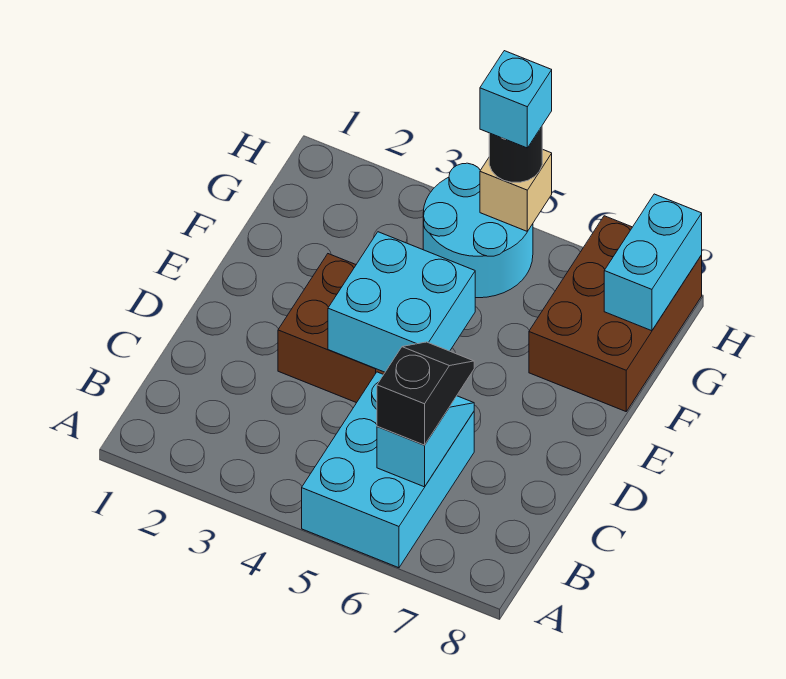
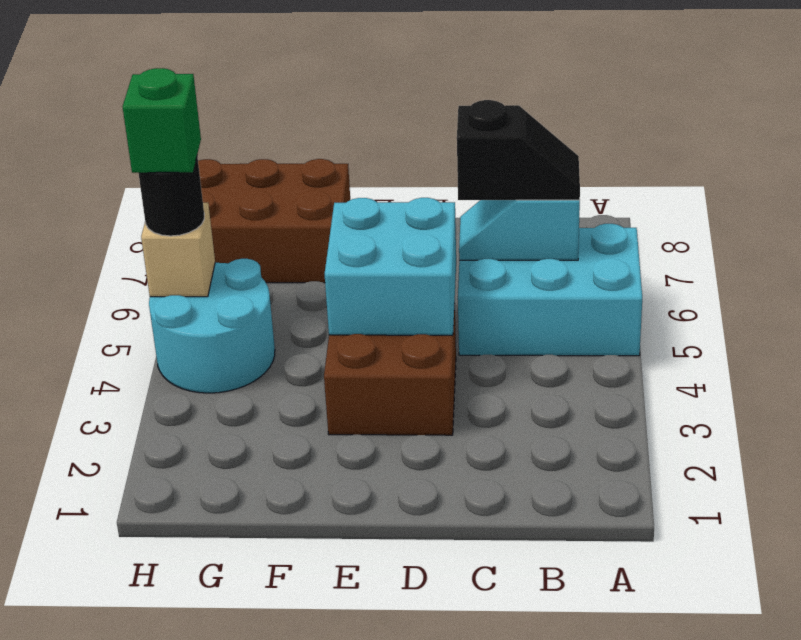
black 1x2 slope [377,342,474,445] -> black 1x2 slope turned to [457,100,580,200]
cyan 1x2 brick [604,194,702,331] -> none
cyan 1x1 brick [480,51,552,148] -> green 1x1 brick [123,68,201,173]

